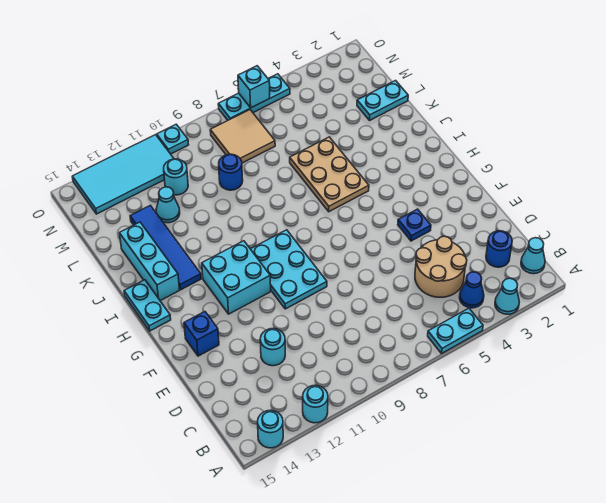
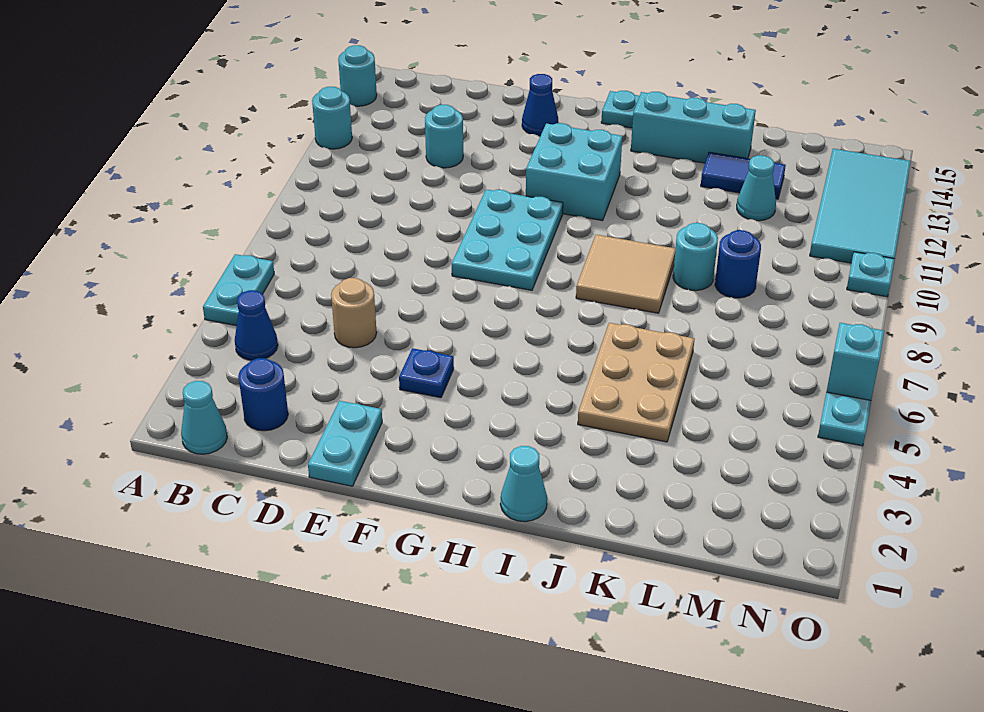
cyan 1x1 cone [495,278,519,314] -> cyan 1x1 cone moved to [500,446,547,522]
tan 2x2 round brick [415,236,467,297] -> tan 1x1 round brick [331,278,377,348]
cyan 2x3 plate [251,230,327,309] -> cyan 2x3 plate turned to [452,189,563,290]
blue 1x1 brick [184,312,219,356] -> blue 1x1 cone [522,74,558,136]
tan 2x3 plate [290,137,369,212] -> tan 2x3 plate turned to [578,323,694,442]
blue 1x4 tile [130,205,201,290] -> blue 1x2 tile [701,152,786,199]
cyan 1x2 plate [357,81,408,120] -> cyan 1x2 plate moved to [308,401,382,486]
tan 2x2 tile [210,110,275,163] -> tan 2x2 tile moved to [576,235,676,313]
cyan 1x1 round brick [164,159,188,195] -> cyan 1x1 round brick moved to [673,223,718,291]

